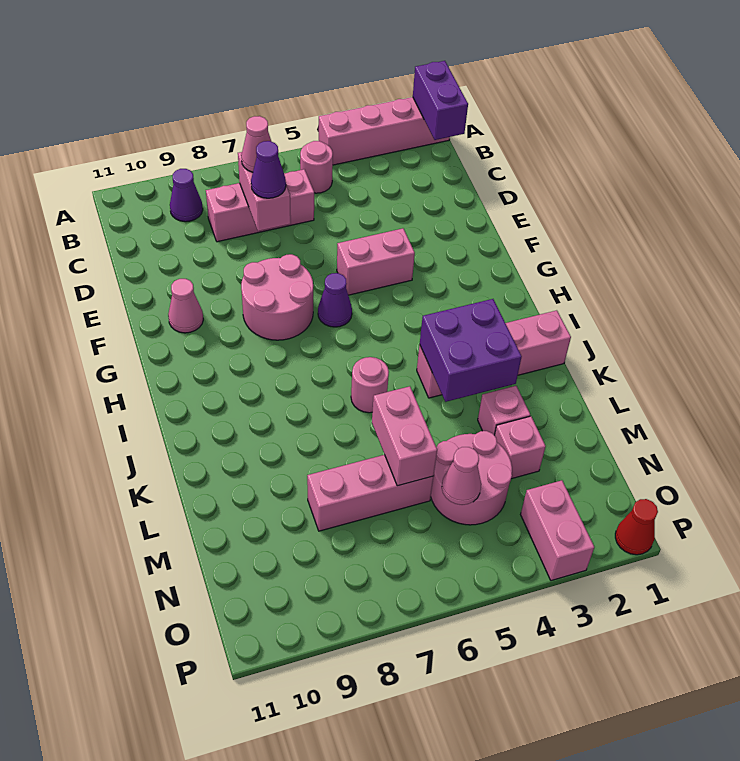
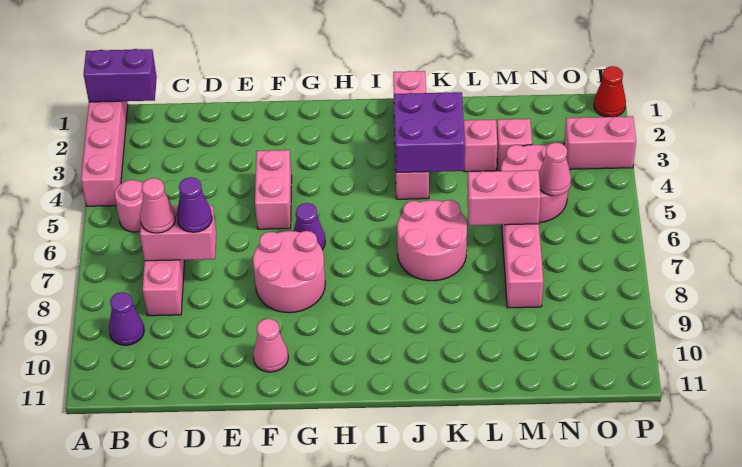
pink 1x1 round brick [351,357,389,413] -> pink 2x2 round brick [397,200,467,281]

